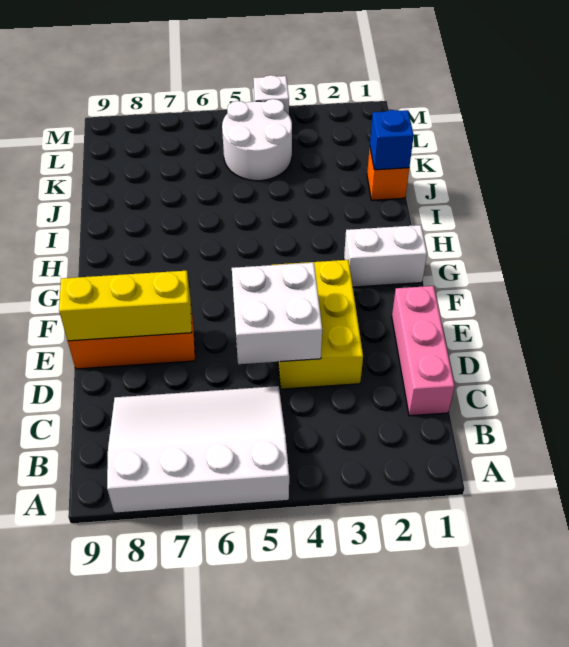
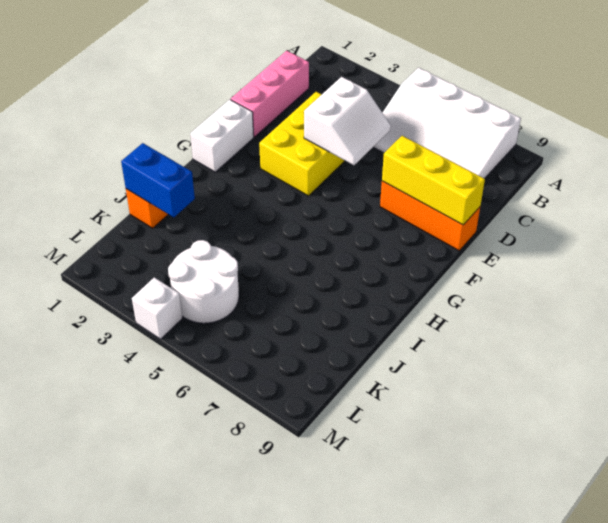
white 2x2 brick [232,263,322,364] -> white 2x2 slope [304,77,391,165]
white 1x2 brick [344,225,427,287] -> white 1x2 brick turned to [190,99,254,172]
blue 1x1 brick [370,110,414,170] -> blue 1x2 brick [121,143,195,217]

